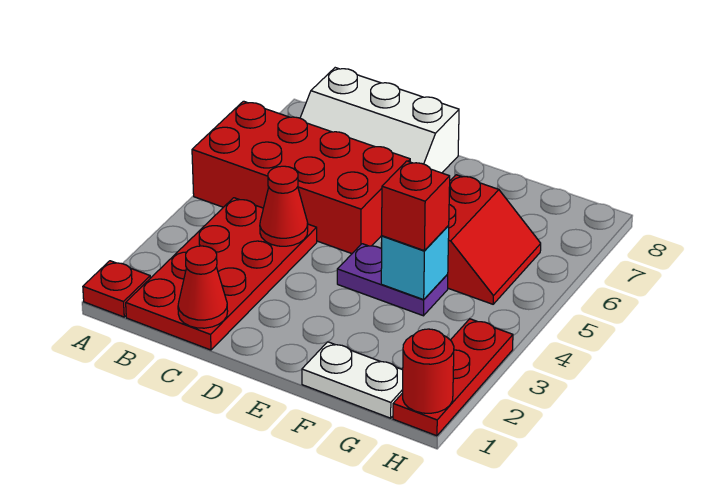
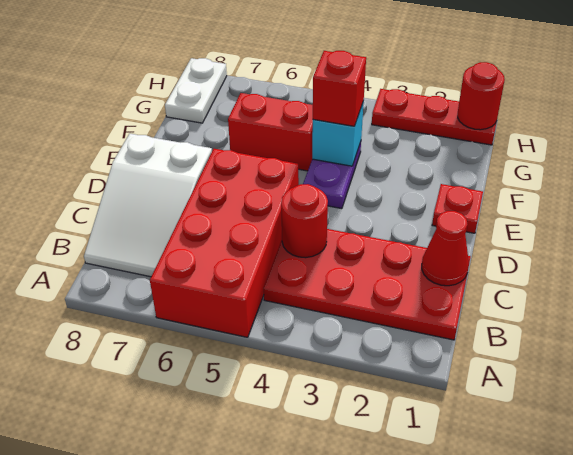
red 1x1 plate [83,261,150,317] -> red 1x1 plate moved to [432,184,483,233]
white 2x3 slope [300,68,459,173] -> white 2x3 slope turned to [84,134,212,277]
red 1x1 cone [260,166,308,246] -> red 1x1 round brick [281,184,328,258]
white 1x2 plate [302,342,403,418] -> white 1x2 plate moved to [165,58,227,123]

